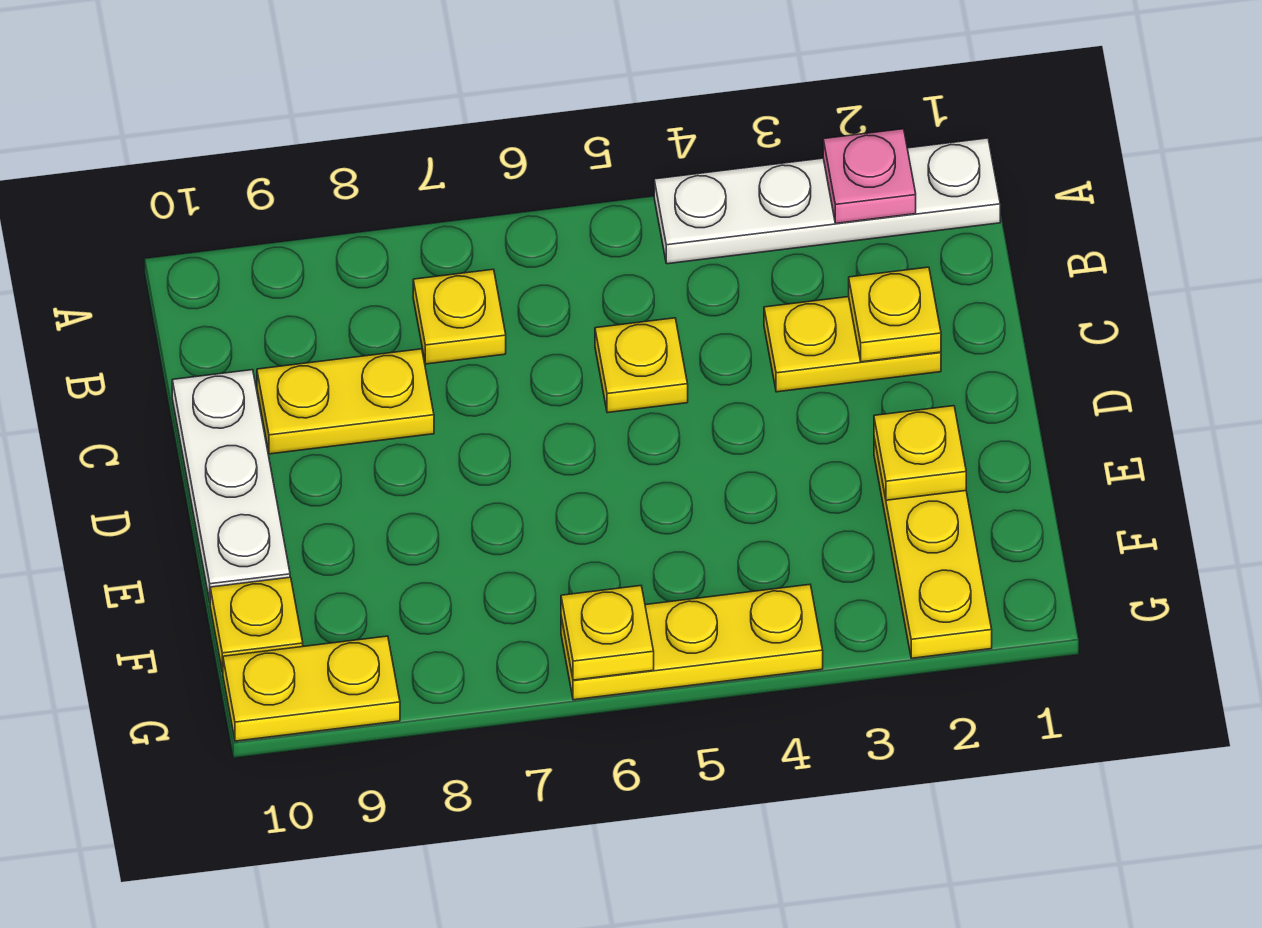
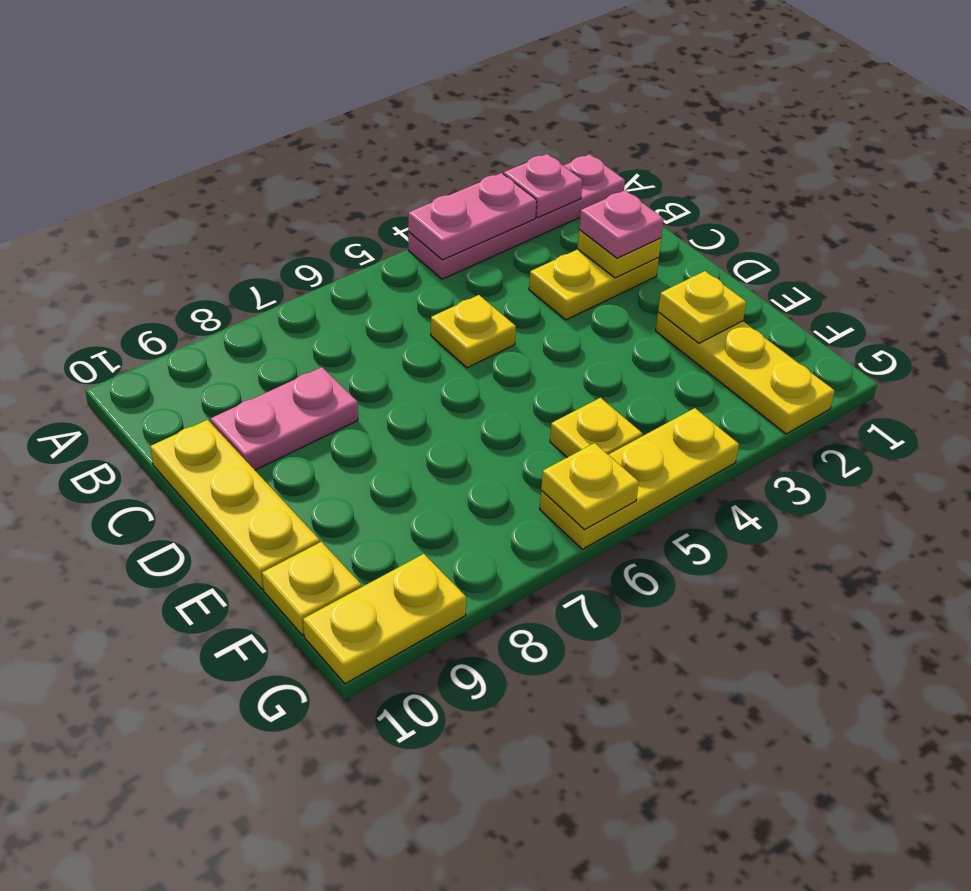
white 1x4 plate [654,138,1000,264] -> pink 1x4 plate [408,154,625,279]
none -> pink 1x2 plate [408,173,537,260]
yellow 1x1 plate [413,269,506,364] -> yellow 1x1 plate moved to [550,398,642,457]
none -> pink 1x1 plate [579,190,664,258]
yellow 1x2 plate [257,349,434,454] -> pink 1x2 plate [211,367,358,470]
white 1x3 plate [172,370,290,601] -> yellow 1x3 plate [150,420,320,589]

